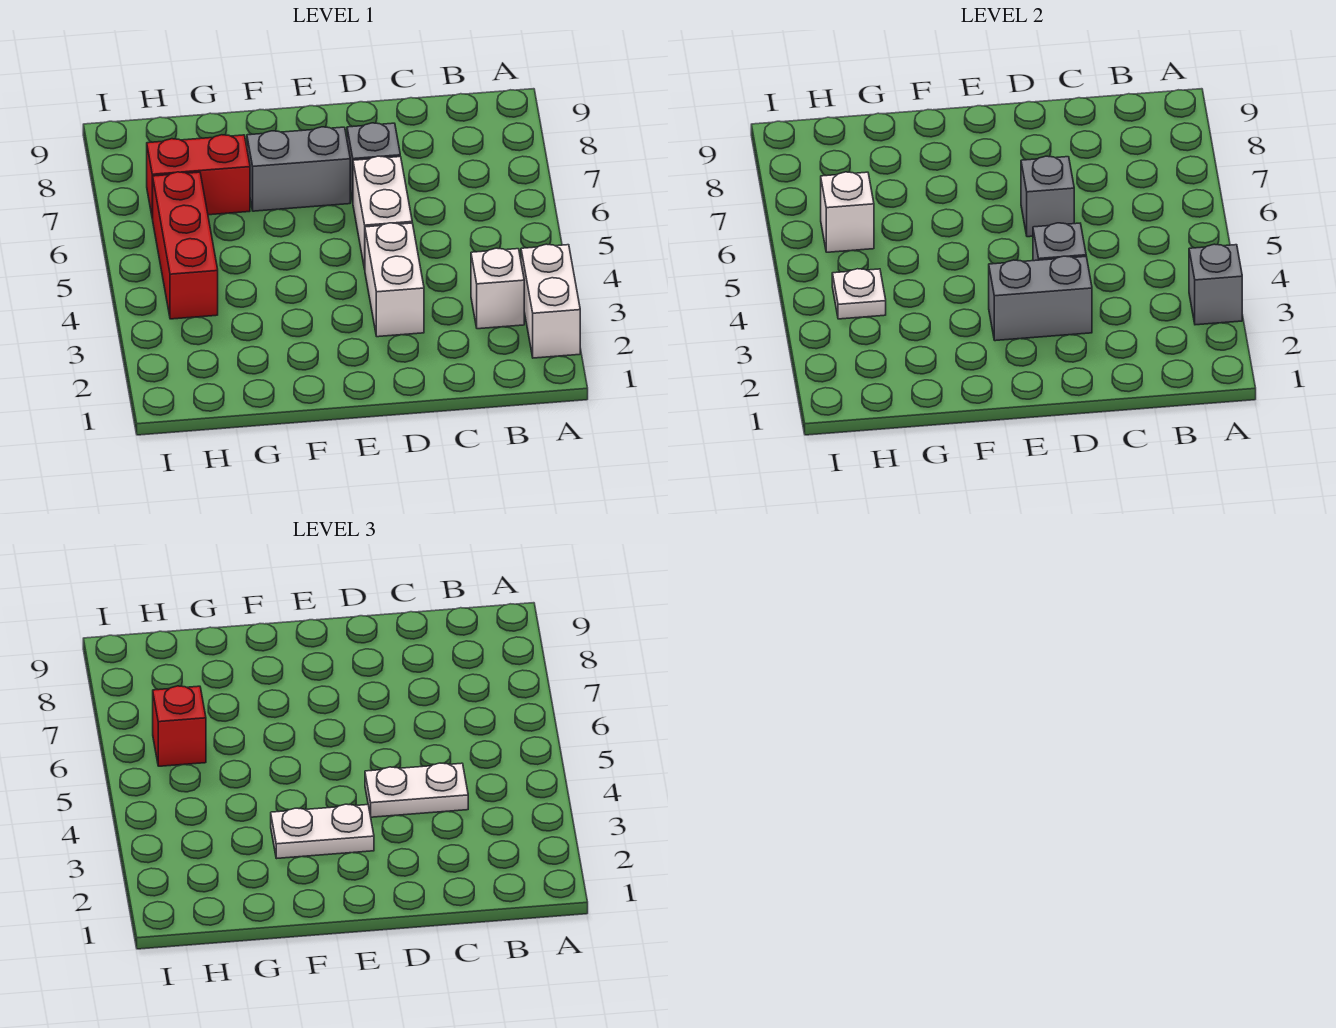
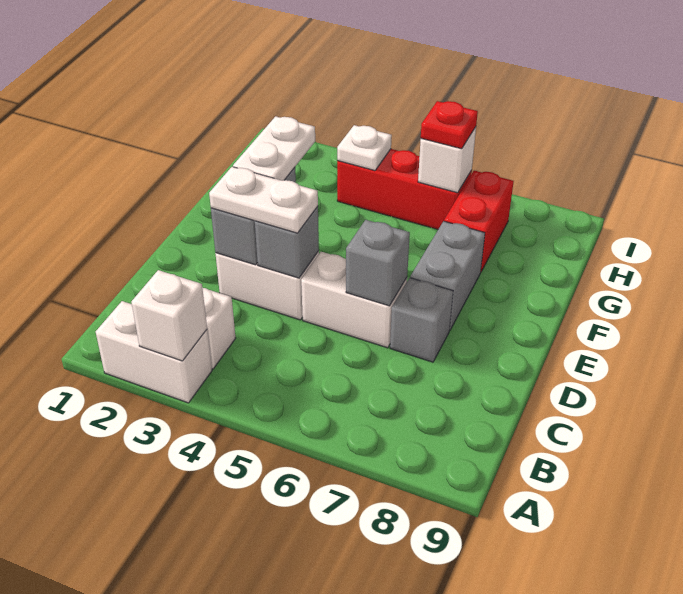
grey 1x1 brick [1189,244,1242,325] -> white 1x1 brick [131,270,207,361]
white 1x2 plate [365,763,468,817] -> white 1x2 plate turned to [209,167,318,233]
red 1x1 brick [153,686,206,766] -> red 1x1 plate [421,101,478,149]

